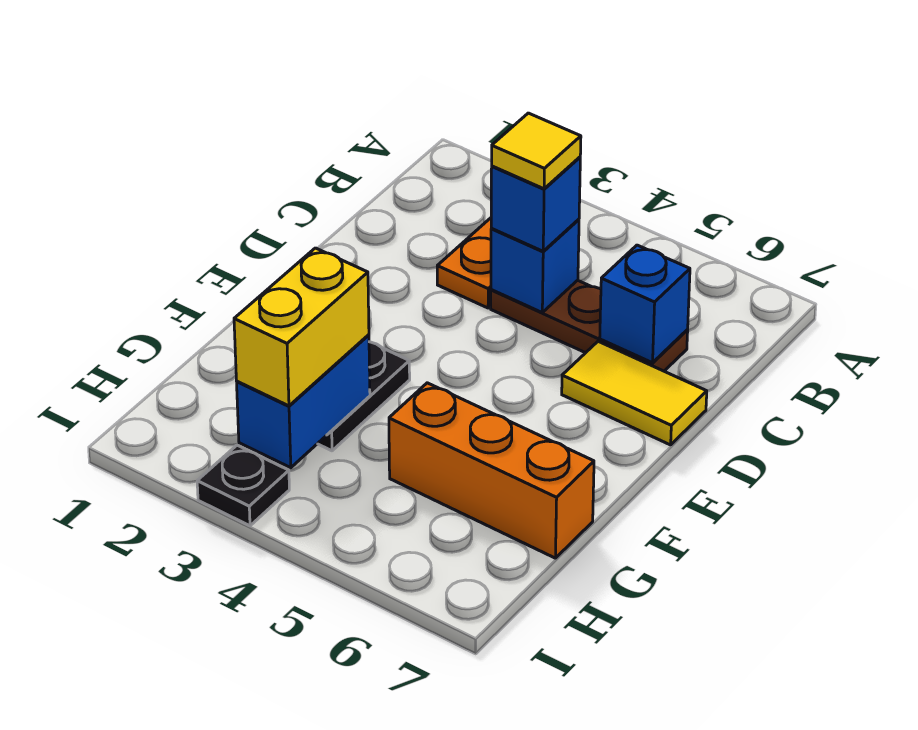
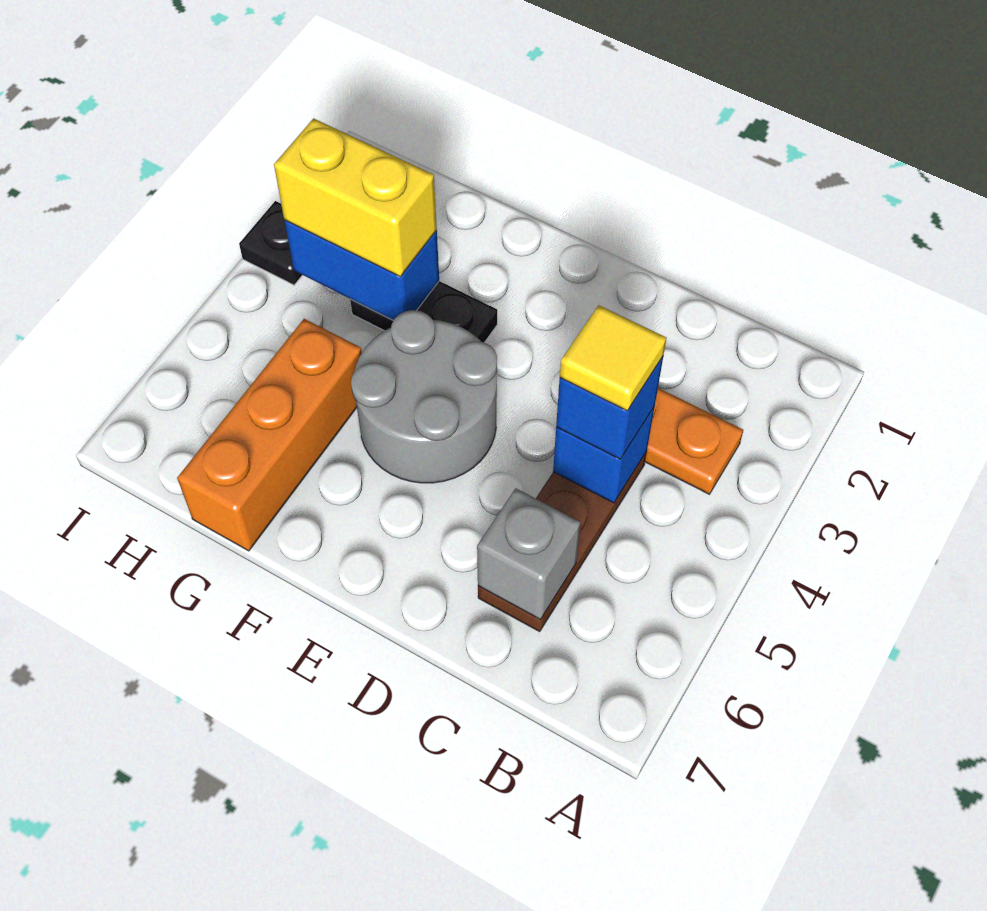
blue 1x1 brick [600,245,690,363] -> grey 1x1 brick [477,488,581,619]
yellow 1x2 tile [562,341,707,445] -> none
none -> grey 2x2 round brick [351,310,497,483]

